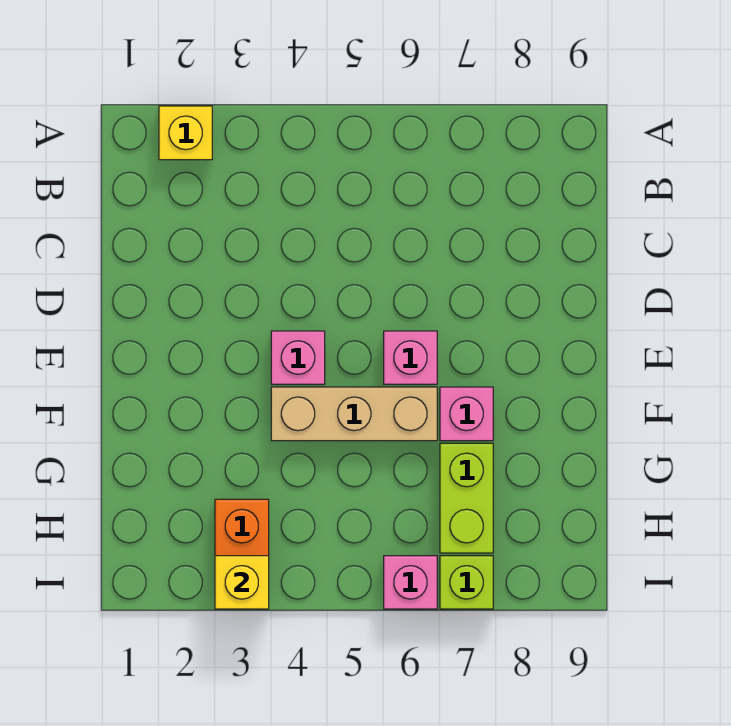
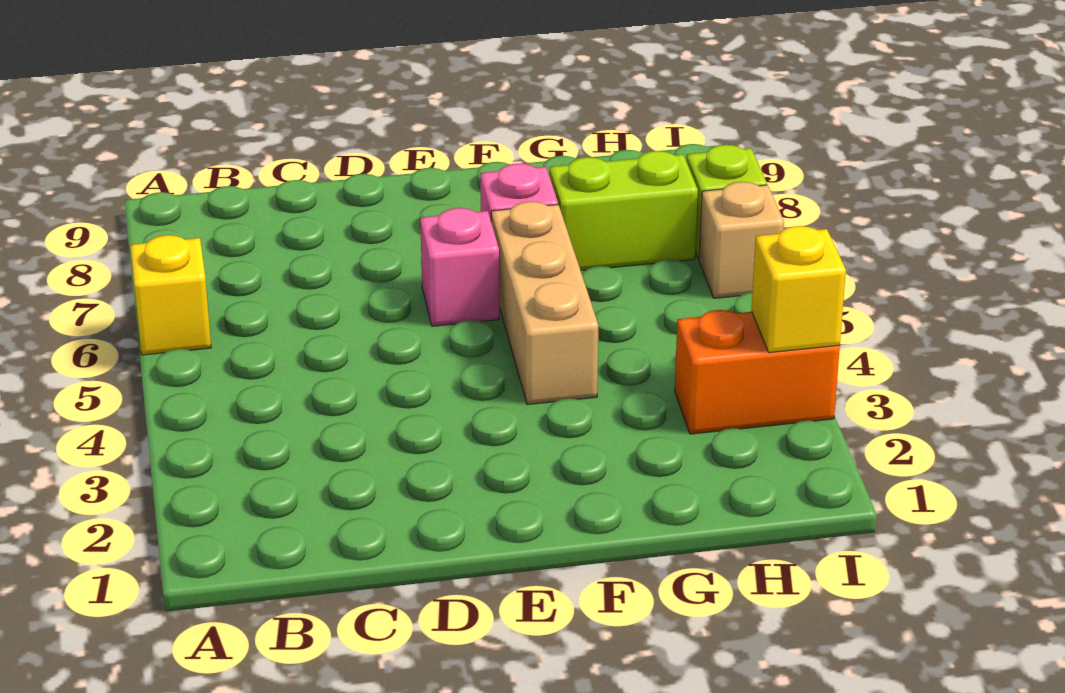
yellow 1x1 brick [159,106,212,160] -> yellow 1x1 brick moved to [130,235,211,355]
pink 1x1 brick [271,331,325,384] -> none
pink 1x1 brick [384,556,437,609] -> tan 1x1 brick [699,182,784,298]

